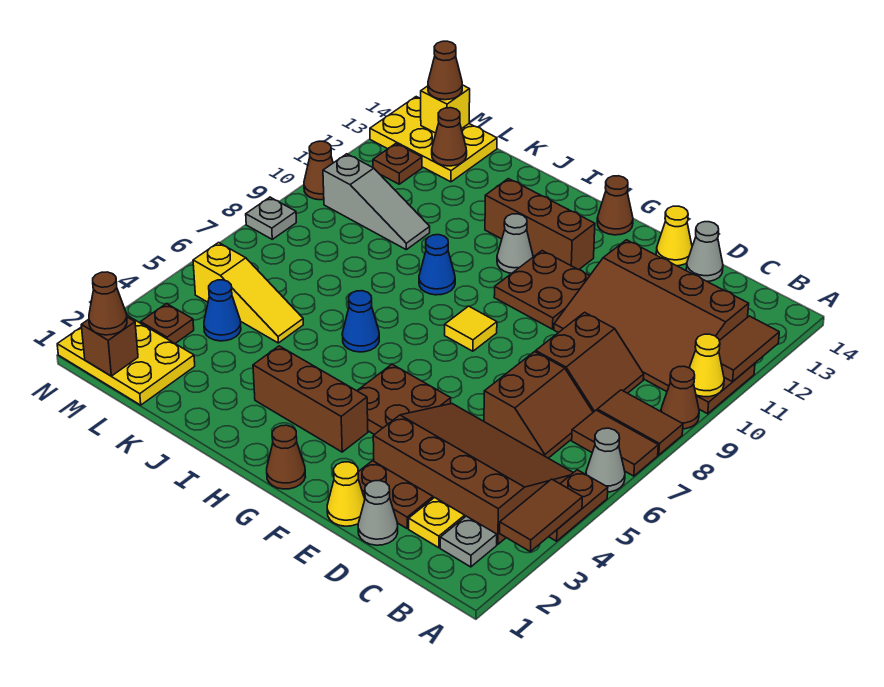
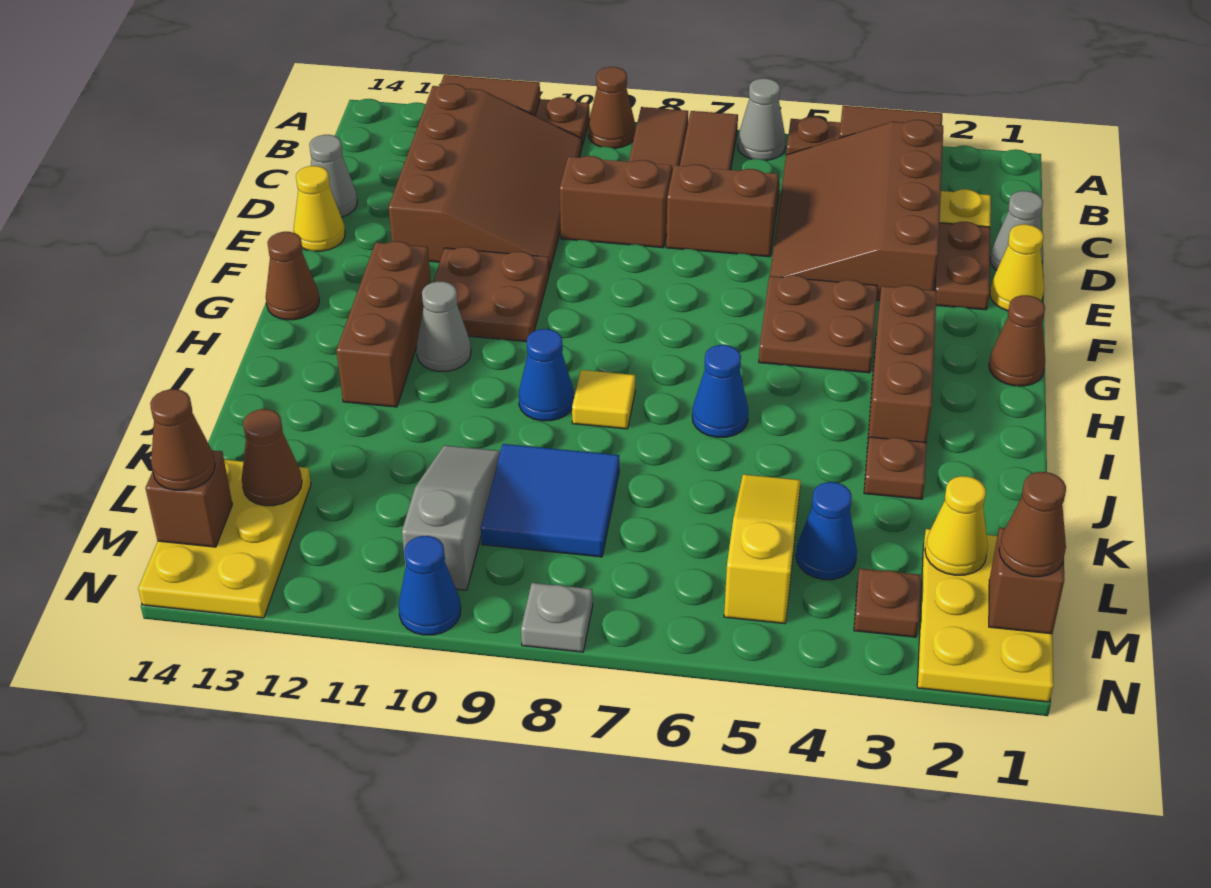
yellow 1x1 cone [689,334,724,397] -> yellow 1x1 cone moved to [925,476,988,575]
grey 1x1 plate [440,516,497,567] -> none
yellow 1x1 tile [445,306,497,351] -> yellow 1x1 tile moved to [572,370,635,429]
none -> blue 2x2 tile [481,444,619,557]
brown 1x1 plate [373,144,422,184] -> brown 1x1 plate moved to [864,437,927,499]
yellow 1x1 brick [421,85,470,133] -> brown 1x1 brick [145,450,232,547]
brown 1x1 cone [304,141,333,200] -> blue 1x1 cone [399,536,461,635]

